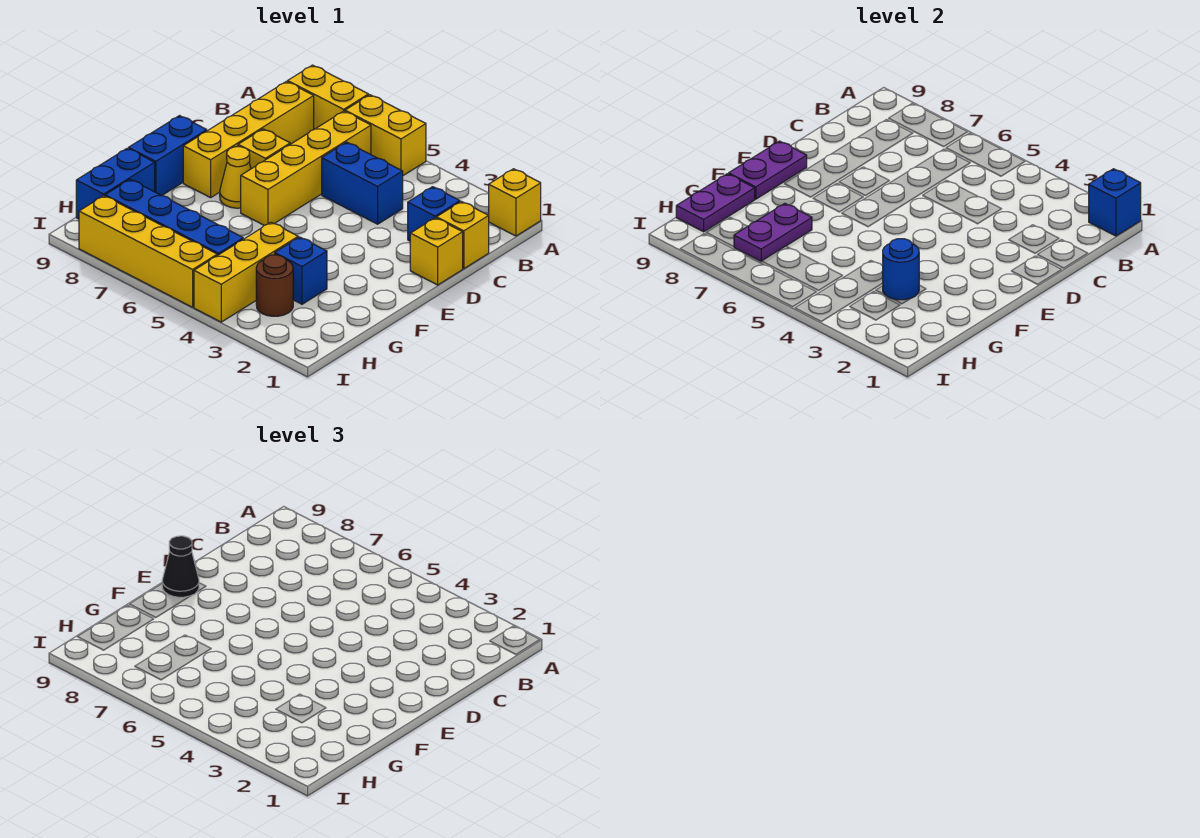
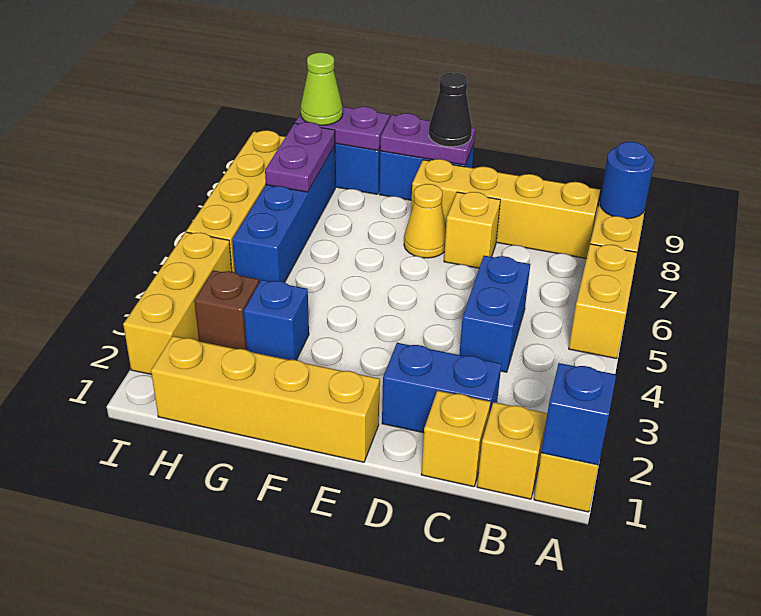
yellow 1x4 brick [241,111,371,225] -> yellow 1x4 brick moved to [151,336,380,462]
blue 1x1 brick [408,187,460,241] -> blue 1x2 brick [382,343,501,433]
yellow 1x1 brick [410,218,463,285] -> yellow 1x1 brick moved to [477,402,547,499]
blue 1x1 round brick [882,239,919,300] -> blue 1x1 round brick moved to [600,142,654,219]
yellow 1x3 brick [194,222,298,322] -> yellow 1x3 brick turned to [123,232,232,375]
purple 1x2 plate [734,203,812,261] -> purple 1x2 plate turned to [265,122,335,192]
brown 1x1 round brick [256,255,293,316] -> brown 1x1 brick [194,270,259,350]
none -> lime 1x1 cone [301,53,343,125]

